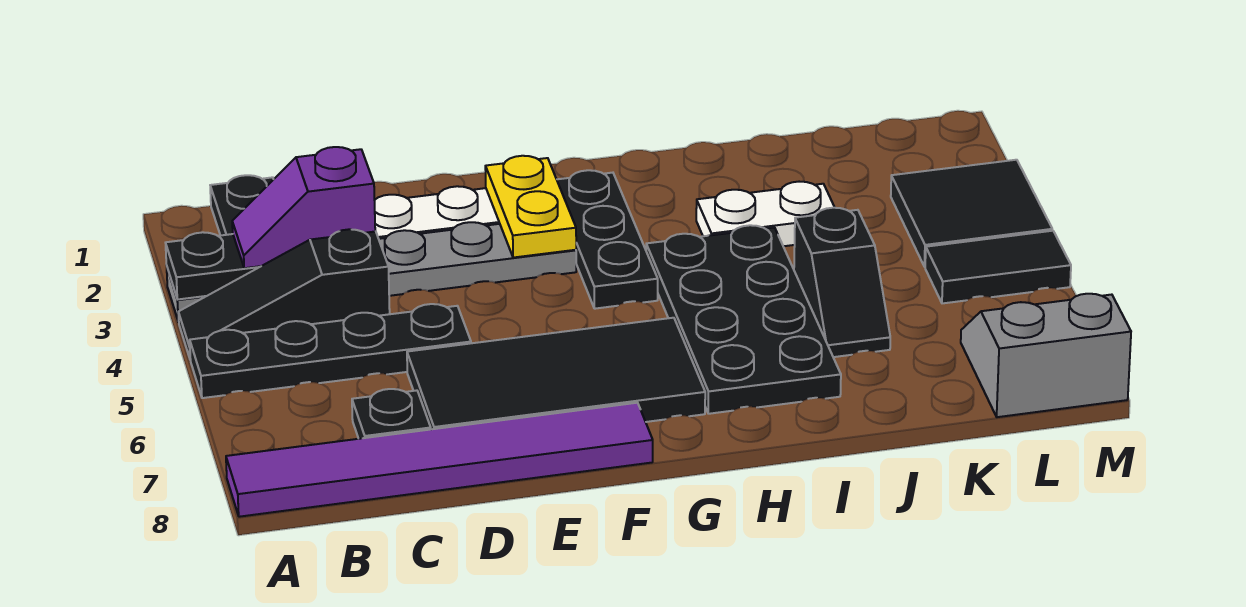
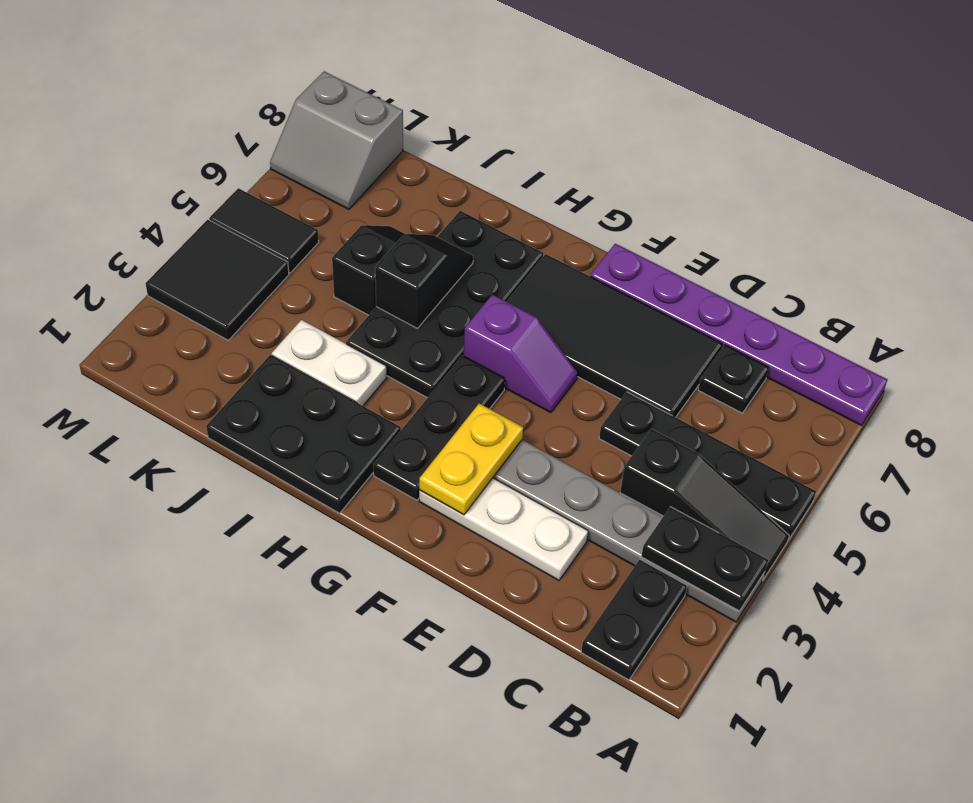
purple 1x6 tile [226,403,653,517] -> purple 1x6 plate [590,244,888,425]
purple 1x2 slope [232,147,375,268] -> purple 1x2 slope moved to [464,295,578,413]
none -> black 2x3 plate [206,355,401,513]
none -> black 1x2 slope [375,234,473,328]

